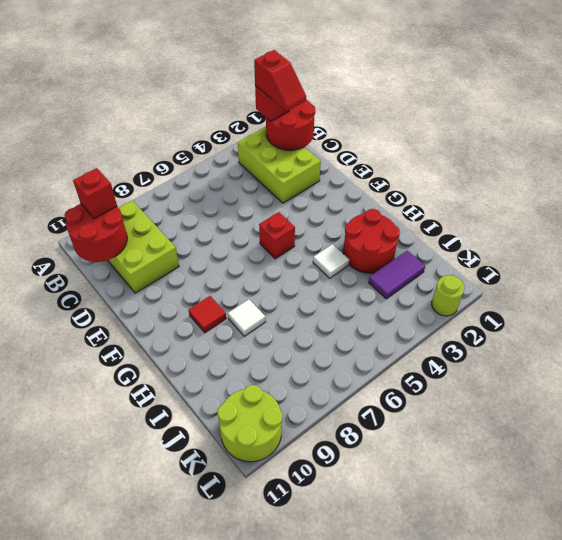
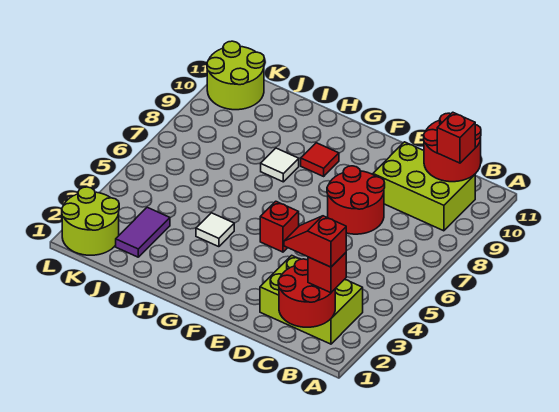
red 2x2 round brick [343,209,400,273] -> red 2x2 round brick moved to [327,166,385,234]
lime 1x1 round brick [432,275,464,316] -> lime 2x2 round brick [62,187,119,255]

